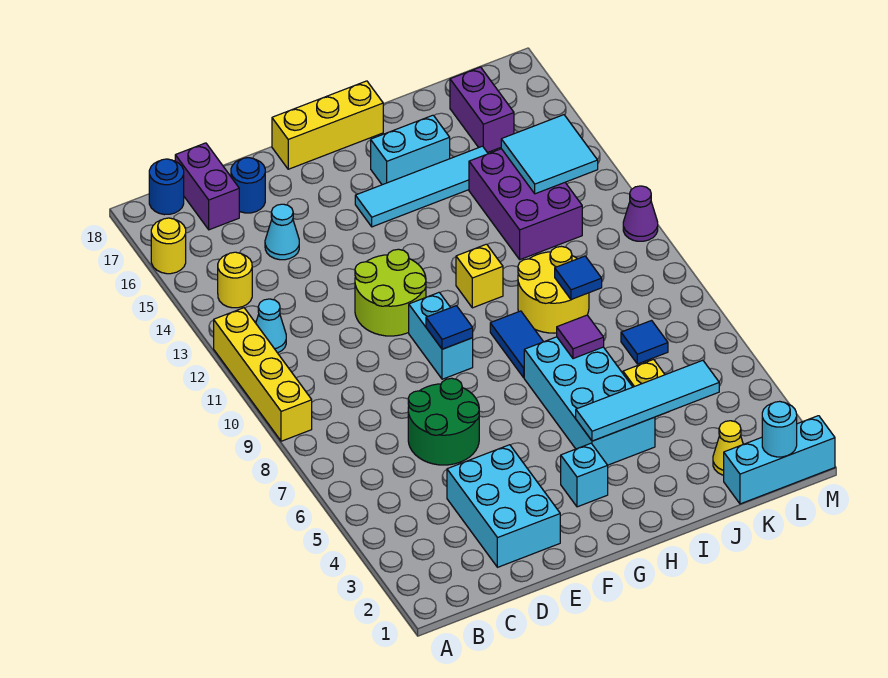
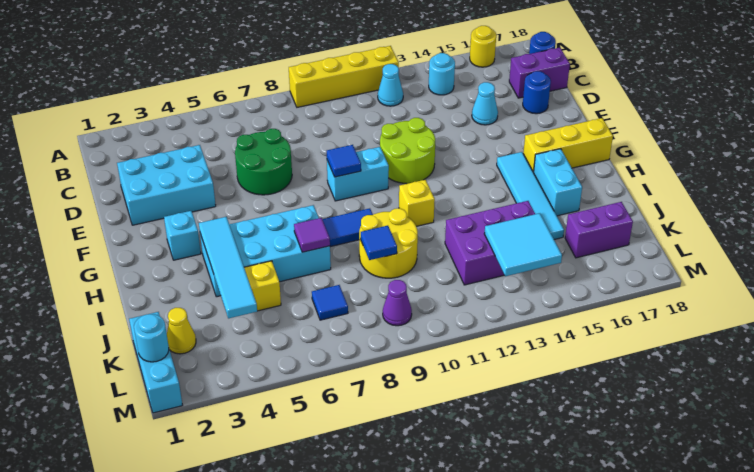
yellow 1x1 round brick [218,252,252,308] -> cyan 1x1 round brick [429,53,455,95]
yellow 1x3 brick [272,81,383,169] -> yellow 1x3 brick turned to [523,118,613,172]
purple 1x1 cone [623,186,658,241] -> purple 1x1 cone moved to [383,280,412,326]

